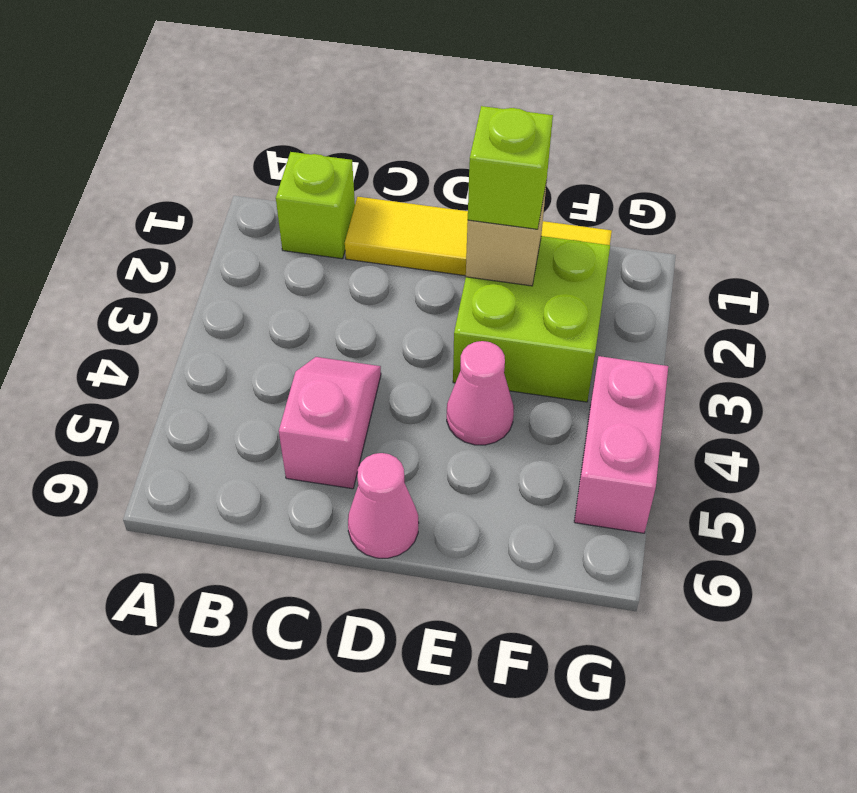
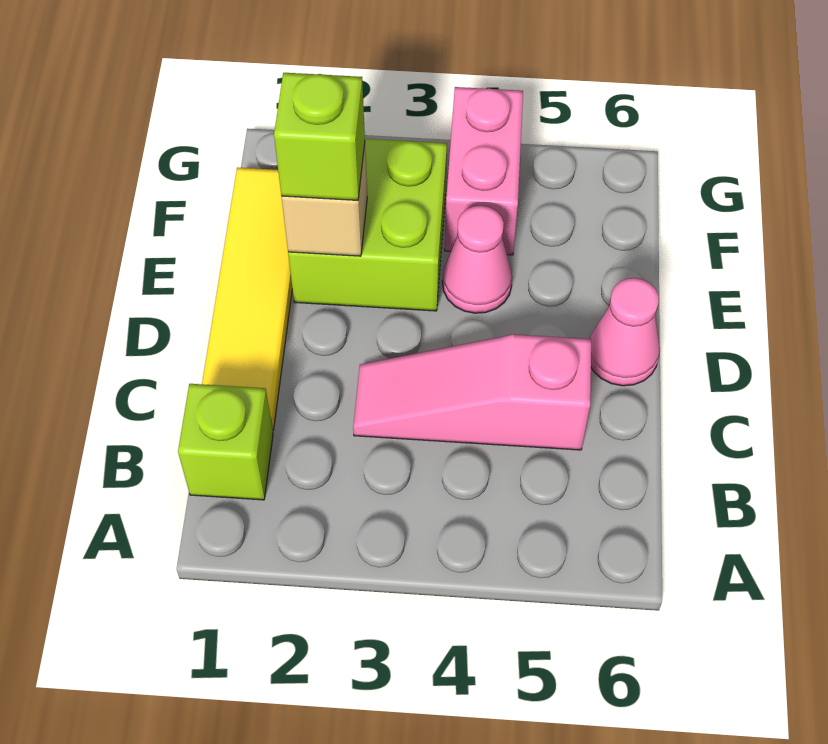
pink 1x2 slope [279,357,381,489] -> pink 1x3 slope [353,335,591,450]
pink 1x2 brick [574,356,668,533] -> pink 1x2 brick turned to [445,87,523,255]

